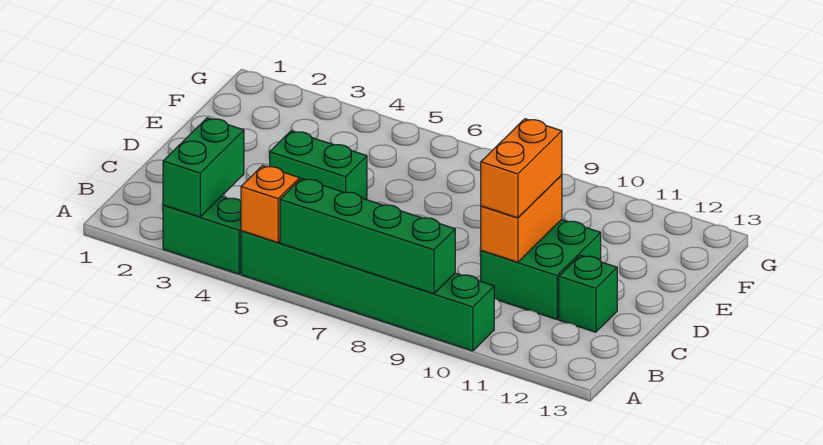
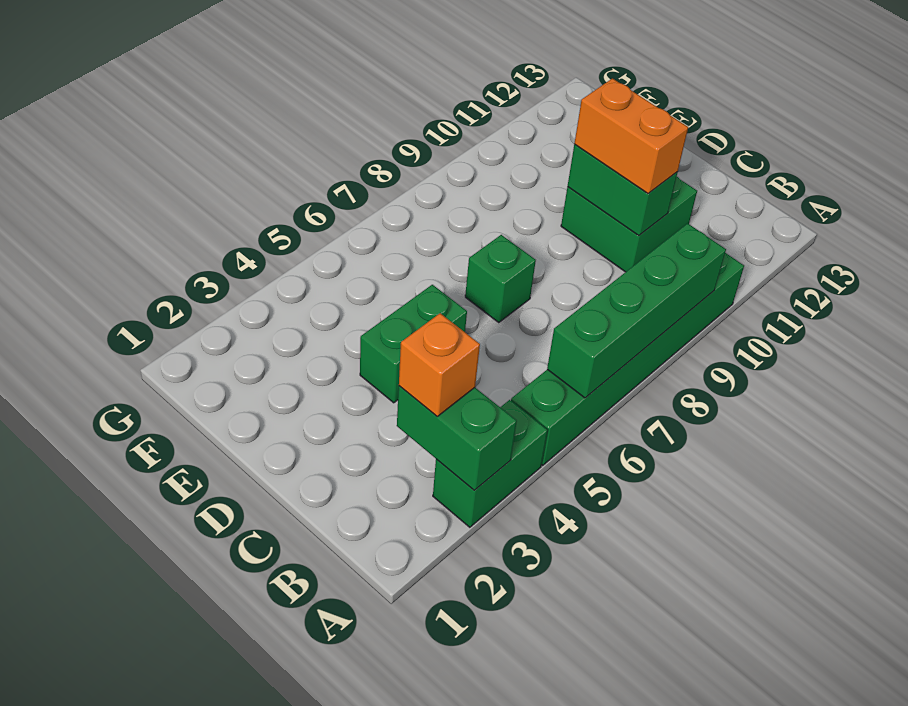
orange 1x1 brick [241,166,300,243] -> orange 1x1 brick moved to [399,313,480,416]
orange 1x2 brick [481,175,562,262] -> green 1x2 brick [568,144,678,236]
green 1x1 brick [559,255,617,332] -> green 1x1 brick moved to [465,235,536,323]

